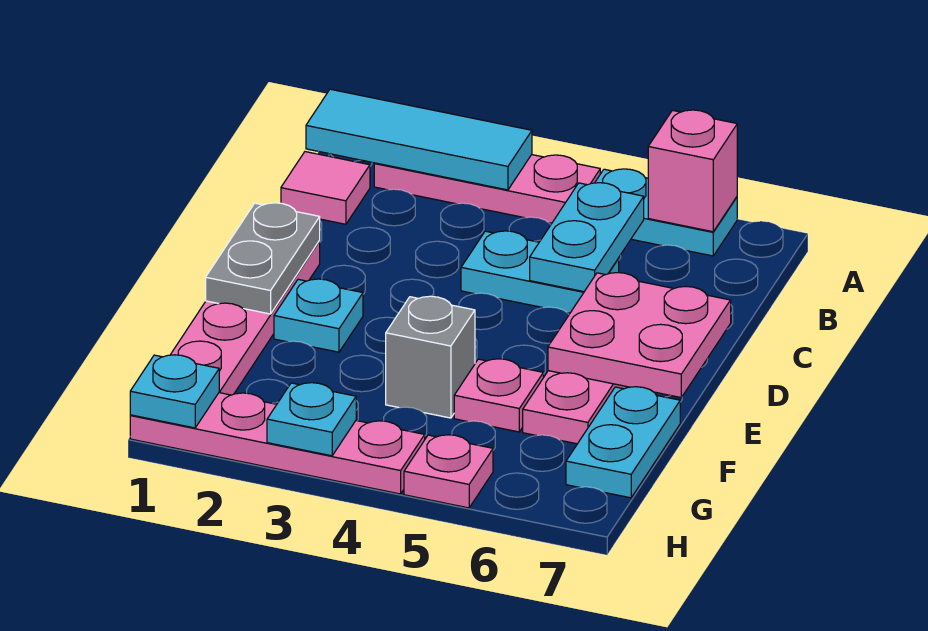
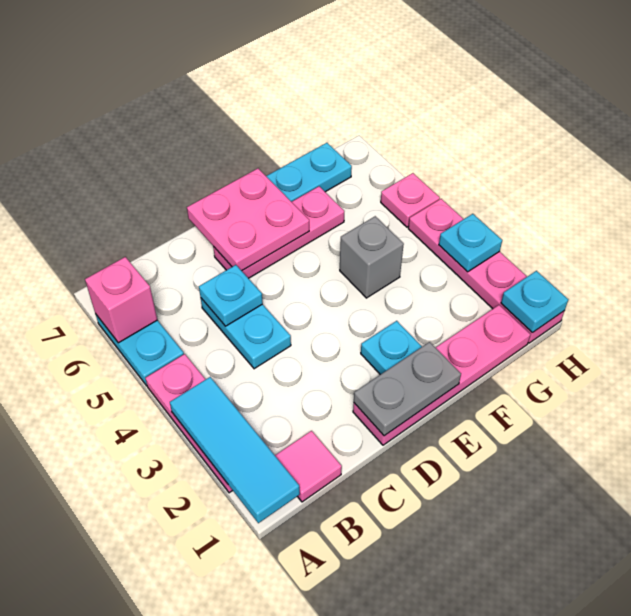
cyan 1x2 plate [530,183,644,292] -> cyan 1x1 plate [199,265,263,326]
pink 1x1 plate [454,359,543,432] -> none

